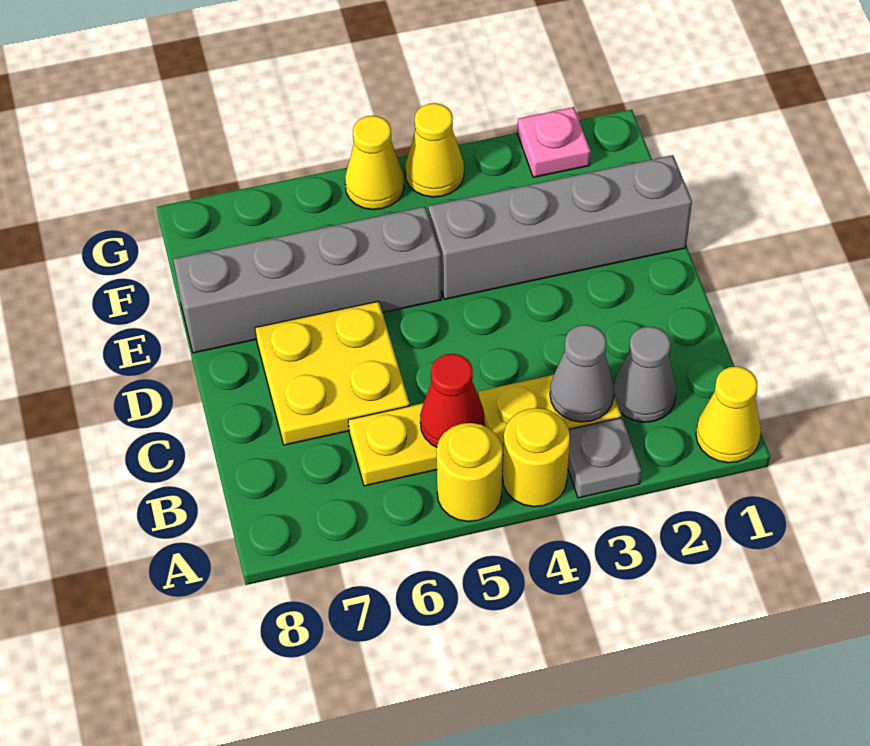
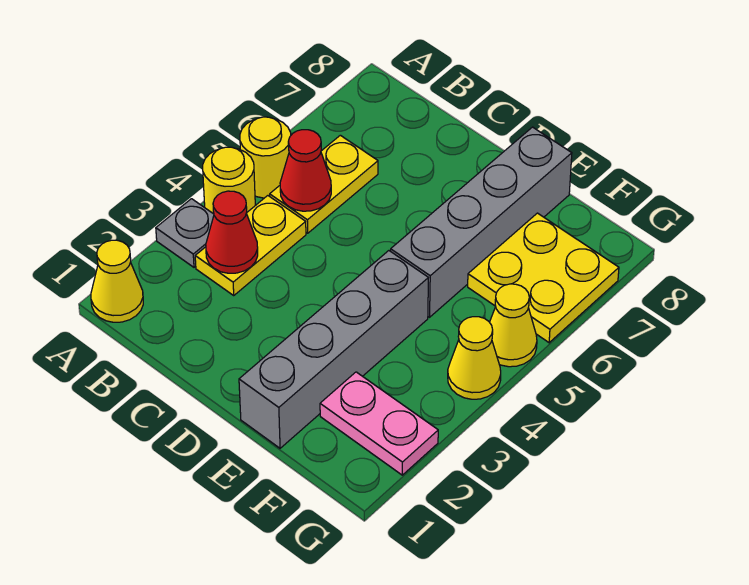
grey 1x1 cone [614,327,677,422] -> none
grey 1x1 cone [550,325,614,422] -> red 1x1 cone [206,191,258,273]
yellow 2x2 plate [255,301,410,445] -> yellow 2x2 plate moved to [468,213,619,343]
pink 1x1 plate [517,107,591,177] -> pink 1x2 plate [320,372,438,475]

